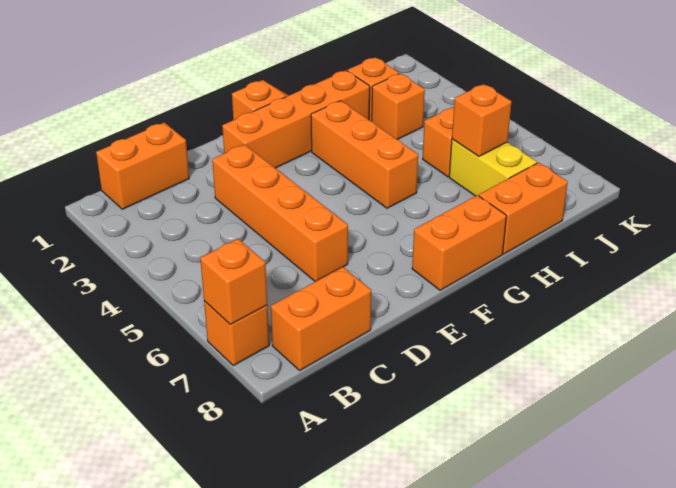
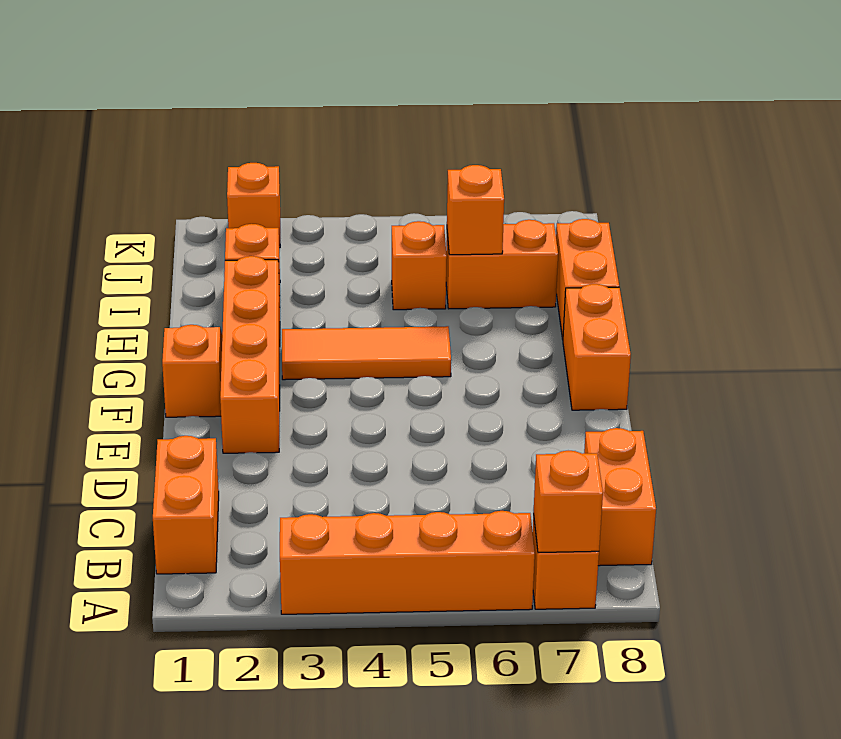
orange 1x4 brick [212,145,348,281] -> orange 1x4 brick moved to [280,511,535,614]
orange 1x3 brick [311,101,418,208] -> orange 1x3 tile [282,326,451,380]
orange 1x1 brick [372,73,425,140] -> orange 1x1 brick moved to [227,163,280,248]
yellow 1x2 brick [449,139,537,196] -> orange 1x2 brick [446,220,558,309]

